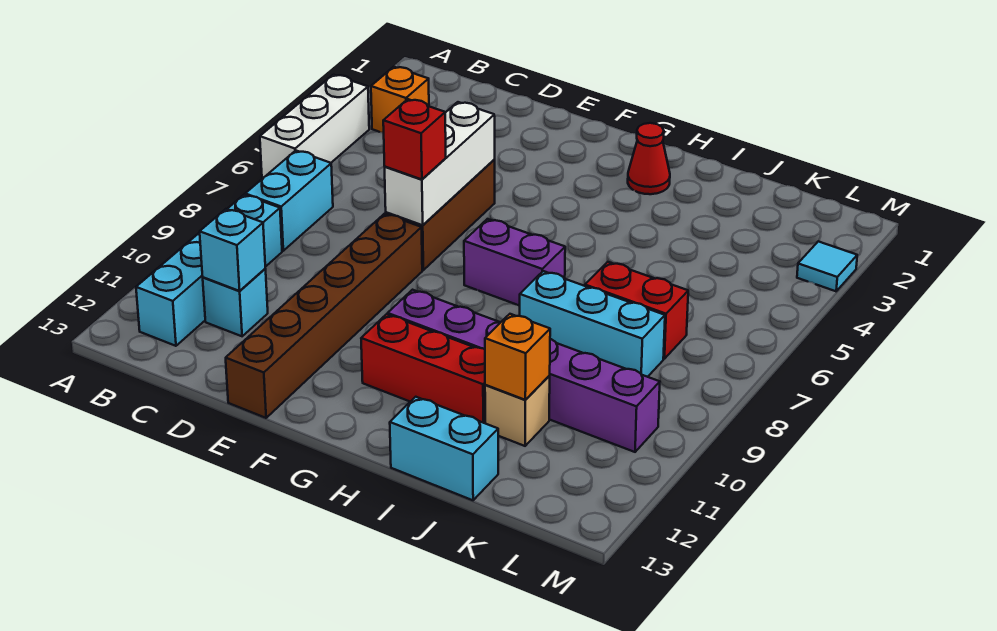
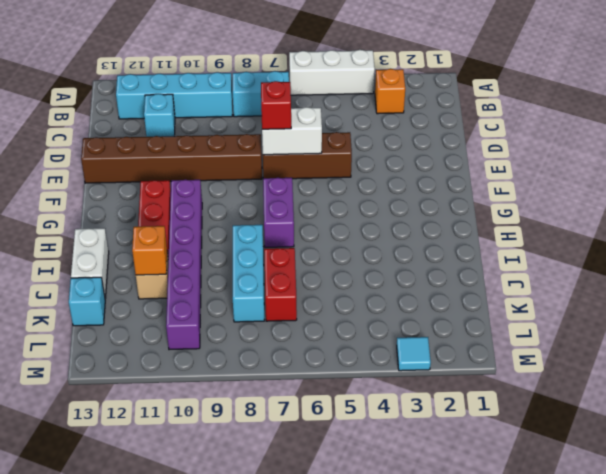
cyan 1x1 brick [199,209,265,291] -> cyan 1x1 brick moved to [69,277,105,326]
white 1x3 brick [385,102,495,225] -> white 1x2 brick [262,107,322,155]
red 1x1 cone [628,123,670,194] -> none
cyan 1x2 brick [390,397,498,500] -> white 1x2 brick [71,228,109,298]

